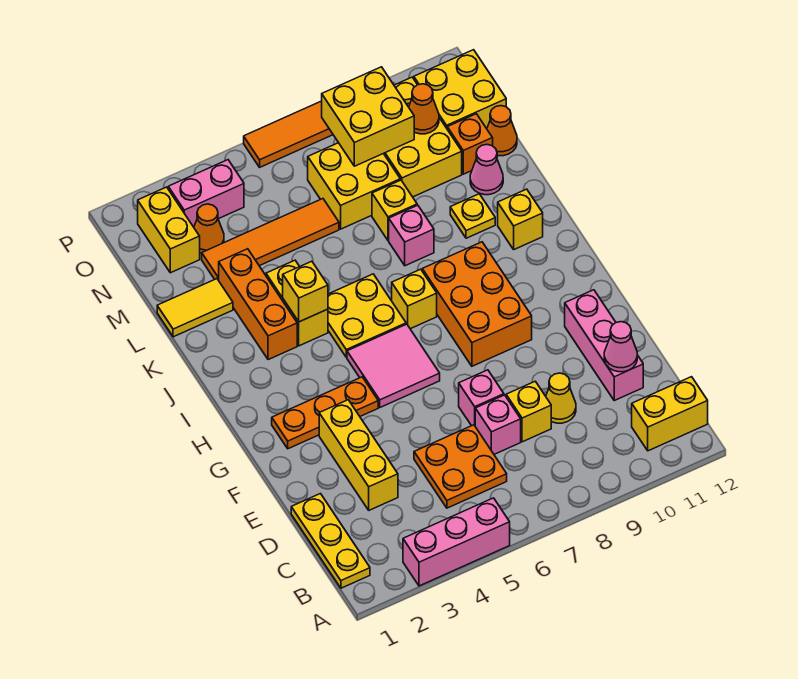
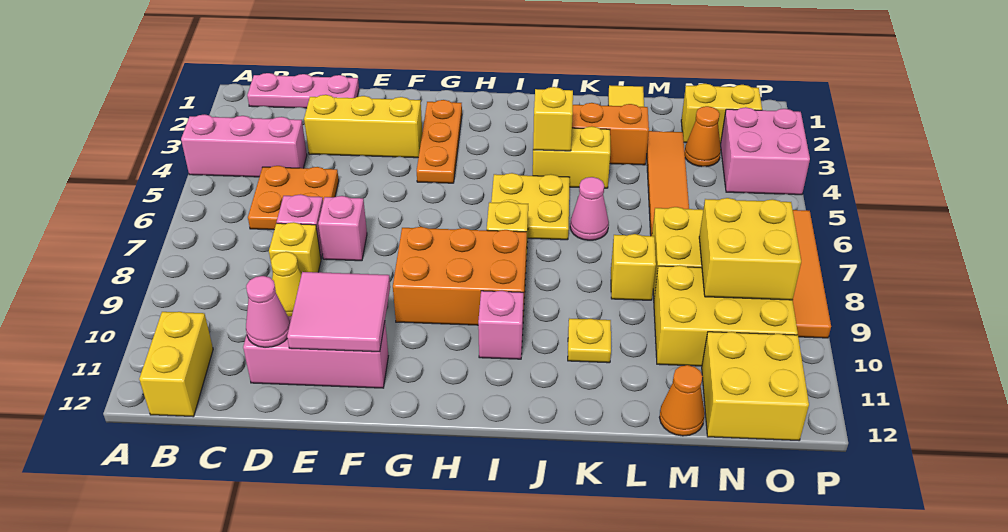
pink 1x3 brick [403,498,510,586] -> pink 1x3 brick turned to [181,114,307,177]
yellow 1x3 plate [291,494,370,588] -> pink 1x3 plate [247,73,359,108]
pink 2x2 tile [347,324,440,407] -> pink 2x2 tile moved to [287,272,390,352]
yellow 1x1 brick [498,189,543,249] -> none
pink 1x1 brick [389,205,434,266] -> pink 1x1 brick moved to [478,291,523,359]
pink 1x1 cone [470,145,503,195] -> pink 1x1 cone moved to [570,177,609,240]
orange 1x1 brick [447,114,493,174] -> none
orange 1x1 cone [409,84,439,134] -> none
pink 1x2 brick [168,160,244,227] -> pink 2x2 brick [721,107,810,195]

